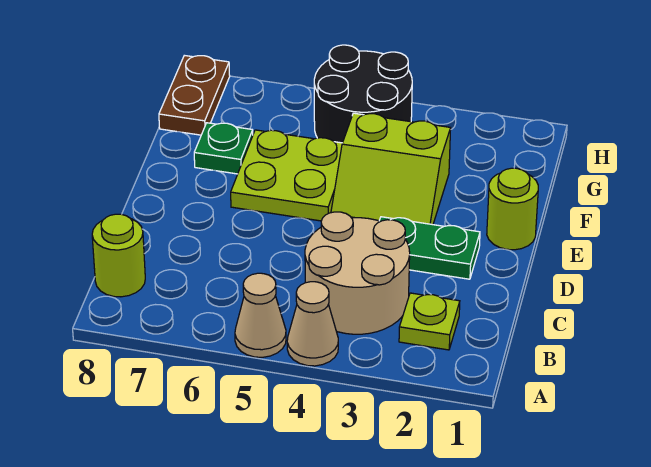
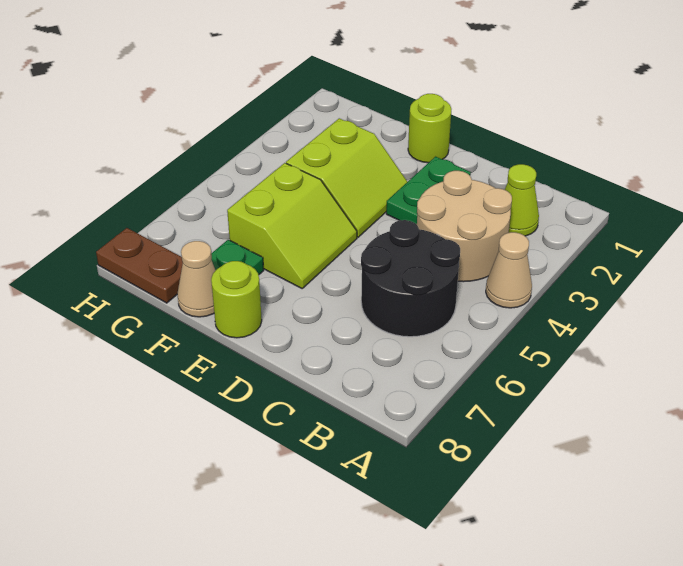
tan 1x1 cone [235,273,286,357] -> tan 1x1 cone moved to [177,241,216,317]
lime 1x1 plate [399,293,460,350] -> lime 1x1 cone [505,164,539,236]
lime 1x1 round brick [92,214,145,297] -> lime 1x1 round brick moved to [211,261,262,338]
lime 2x2 plate [231,130,342,221] -> lime 2x2 slope [227,163,357,288]
black 2x2 round brick [314,45,412,143] -> black 2x2 round brick moved to [361,220,460,337]

